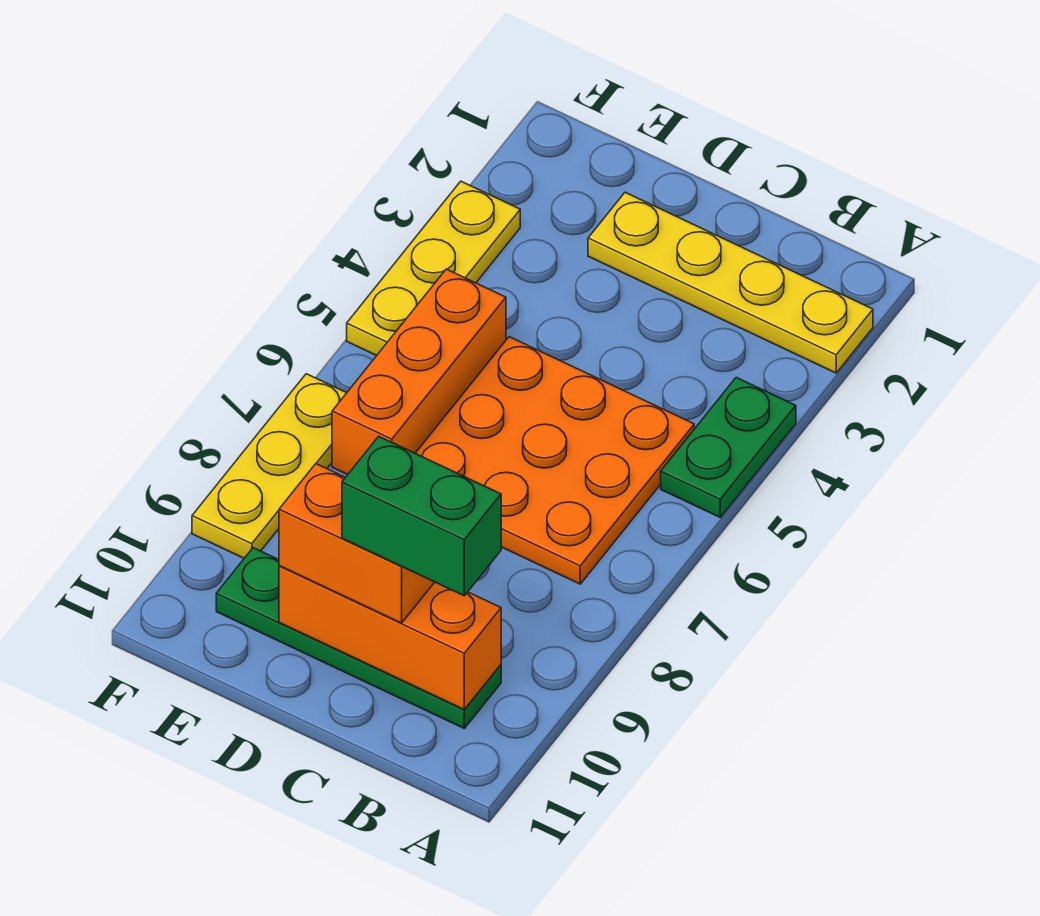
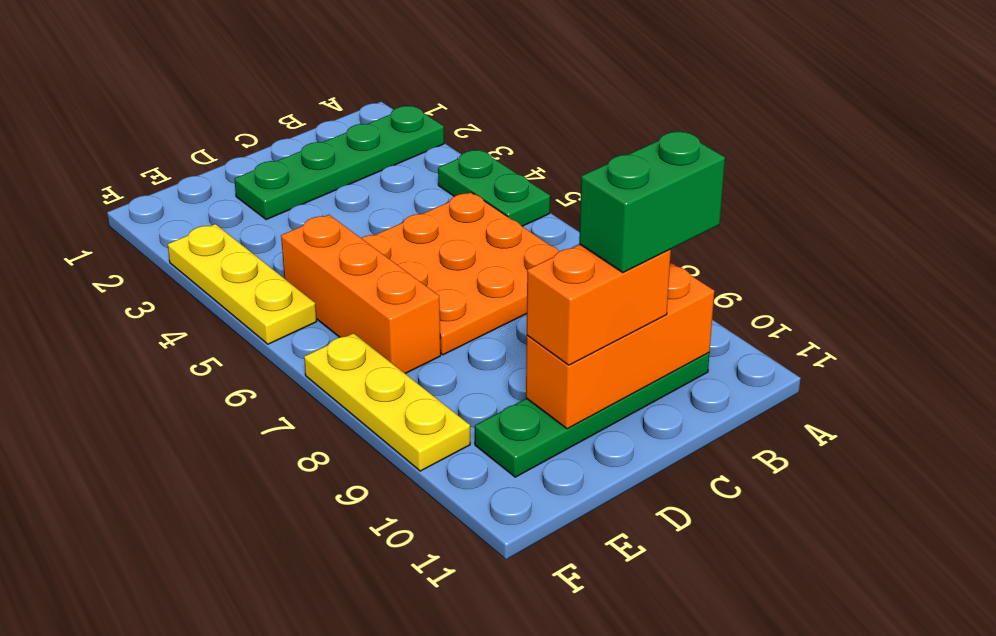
yellow 1x4 plate [588,192,873,373] -> green 1x4 plate [234,106,444,220]

